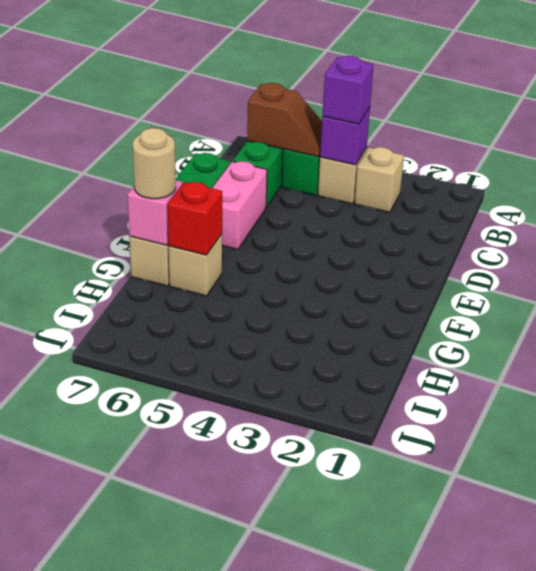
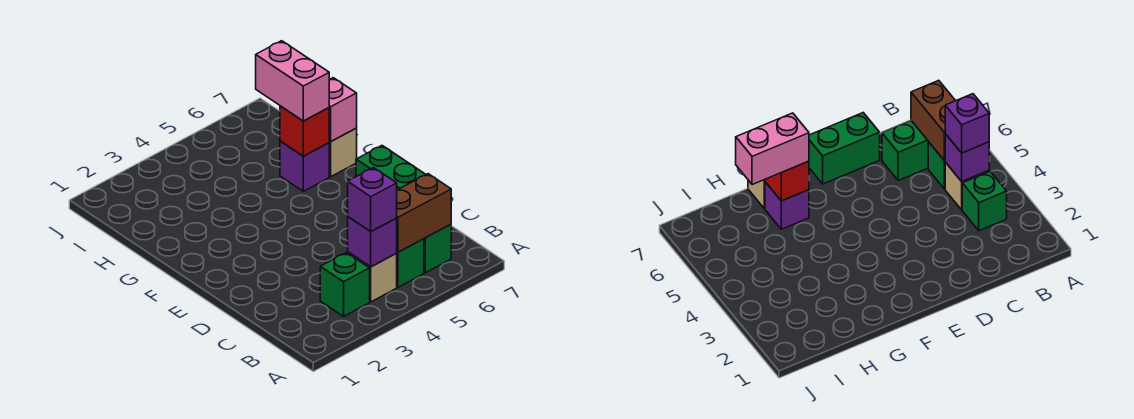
tan 1x1 brick [355,147,404,212] -> green 1x1 brick [320,253,370,316]
brown 1x2 slope [247,83,322,156] -> brown 1x2 brick [397,174,451,252]
pink 1x2 brick [212,161,267,250] -> pink 1x2 brick moved to [256,41,329,121]
tan 1x1 brick [169,234,222,296] -> purple 1x1 brick [280,141,329,191]
tan 1x1 round brick [133,128,176,199] -> none

